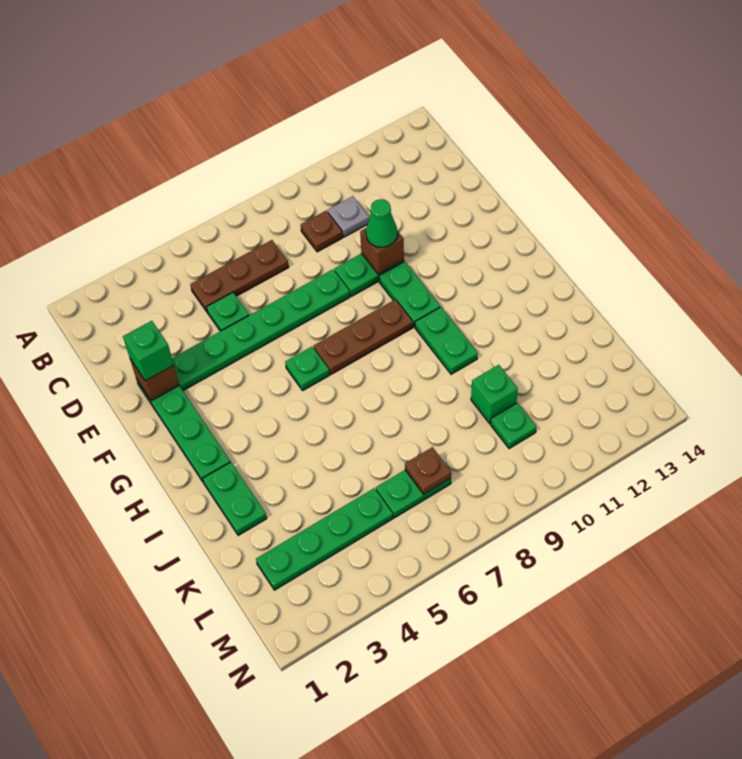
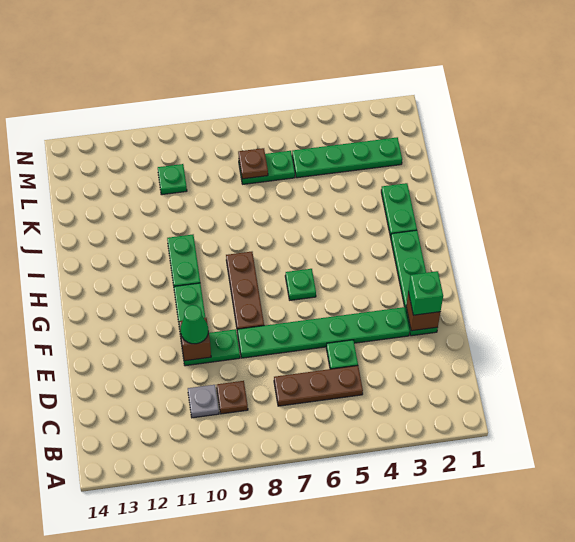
brown 1x3 plate [314,299,413,374] -> brown 1x3 plate turned to [226,252,264,333]
green 1x1 brick [471,365,518,423] -> none

